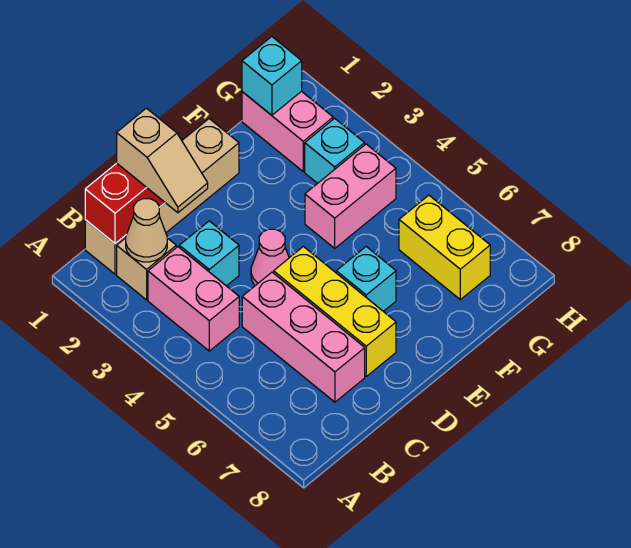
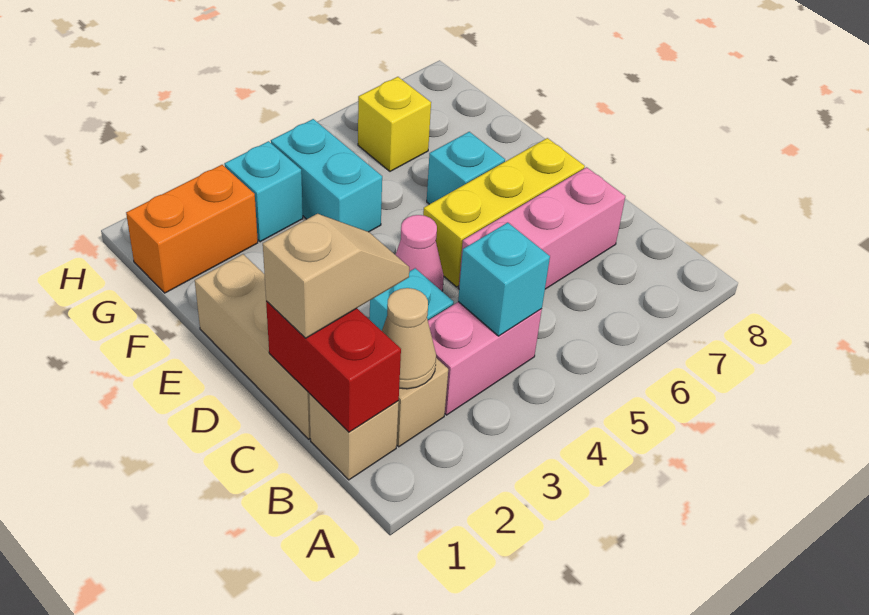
pink 1x2 brick [305,144,396,248] -> cyan 1x2 brick [271,119,382,232]
pink 1x2 brick [242,91,333,171] -> orange 1x2 brick [126,165,258,293]
cyan 1x1 brick [242,37,302,115] -> cyan 1x1 brick moved to [458,222,550,336]
yellow 1x2 brick [399,195,490,299] -> yellow 1x1 brick [358,77,431,171]

